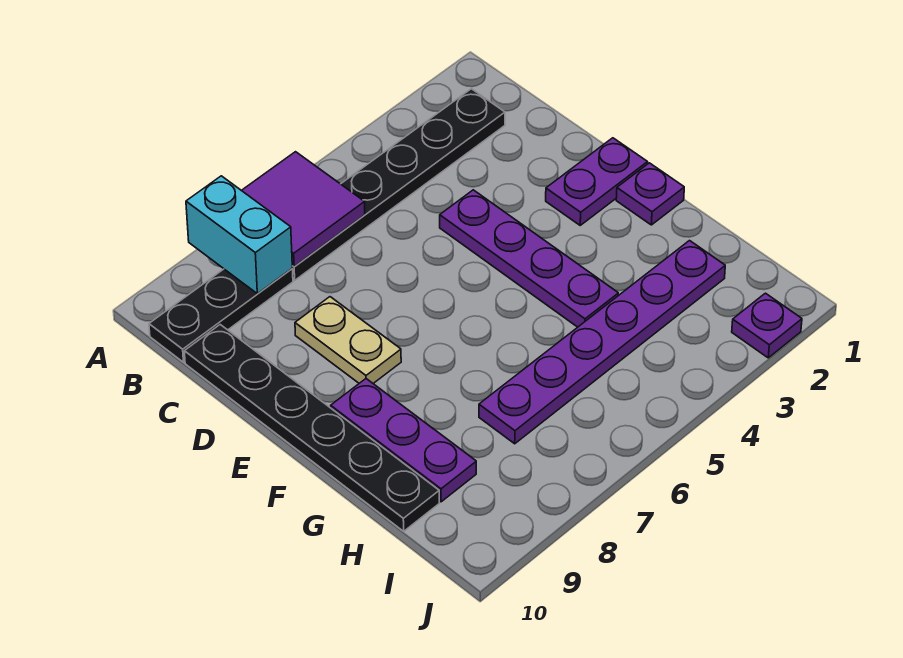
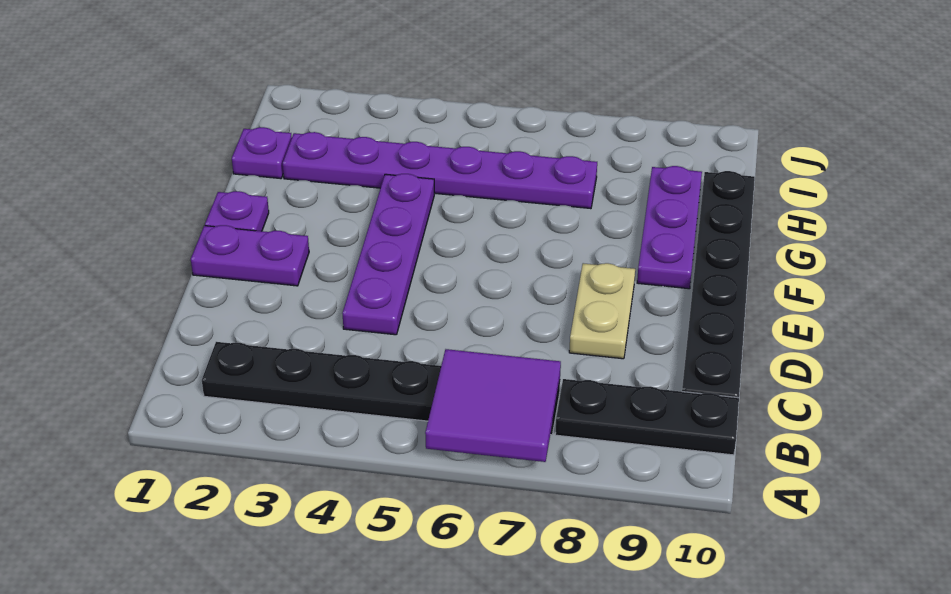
cyan 1x2 brick [186,176,292,294] -> none
purple 1x1 plate [732,293,802,358] -> purple 1x1 plate moved to [232,127,292,179]

